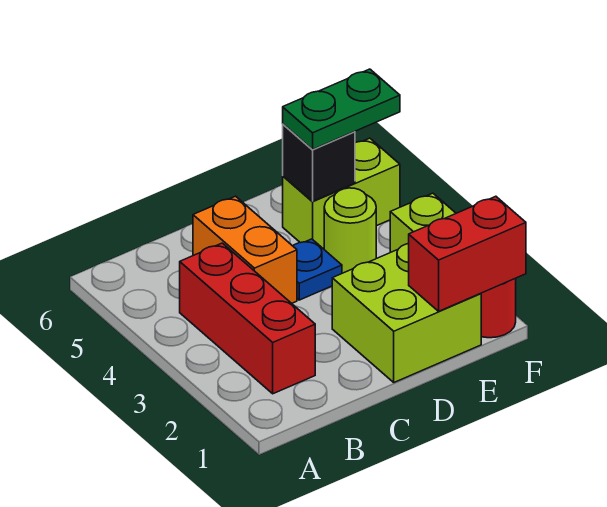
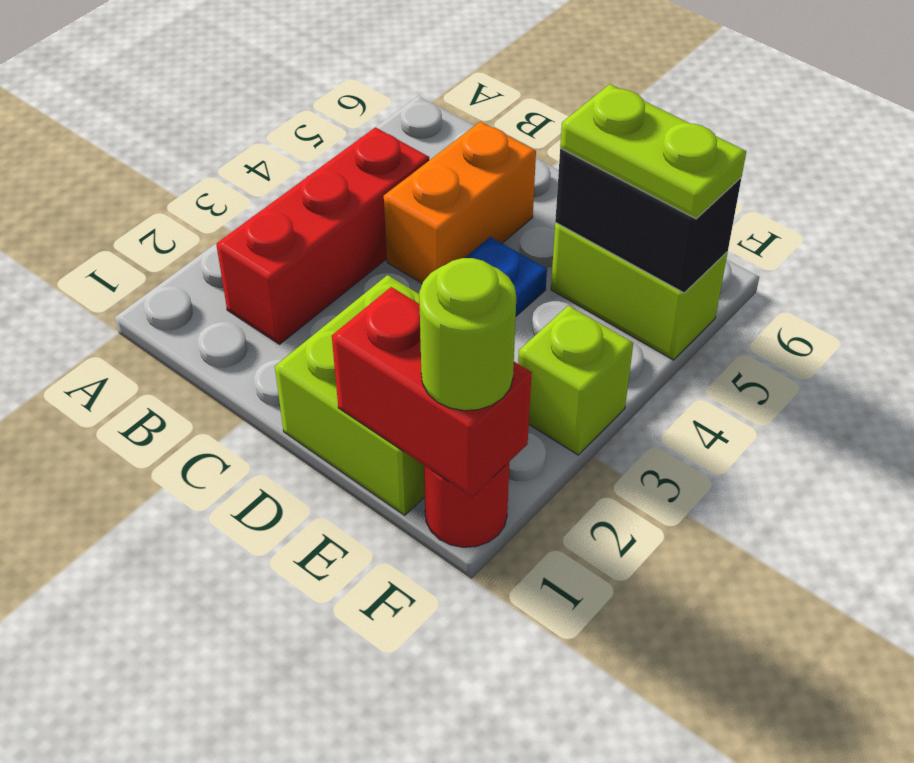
lime 1x1 round brick [324,188,376,273] -> lime 1x1 round brick moved to [419,258,516,411]
black 1x1 brick [283,124,355,201] -> black 1x2 brick [555,149,741,293]
green 1x2 plate [283,69,400,149] -> lime 1x2 plate [560,84,746,219]

